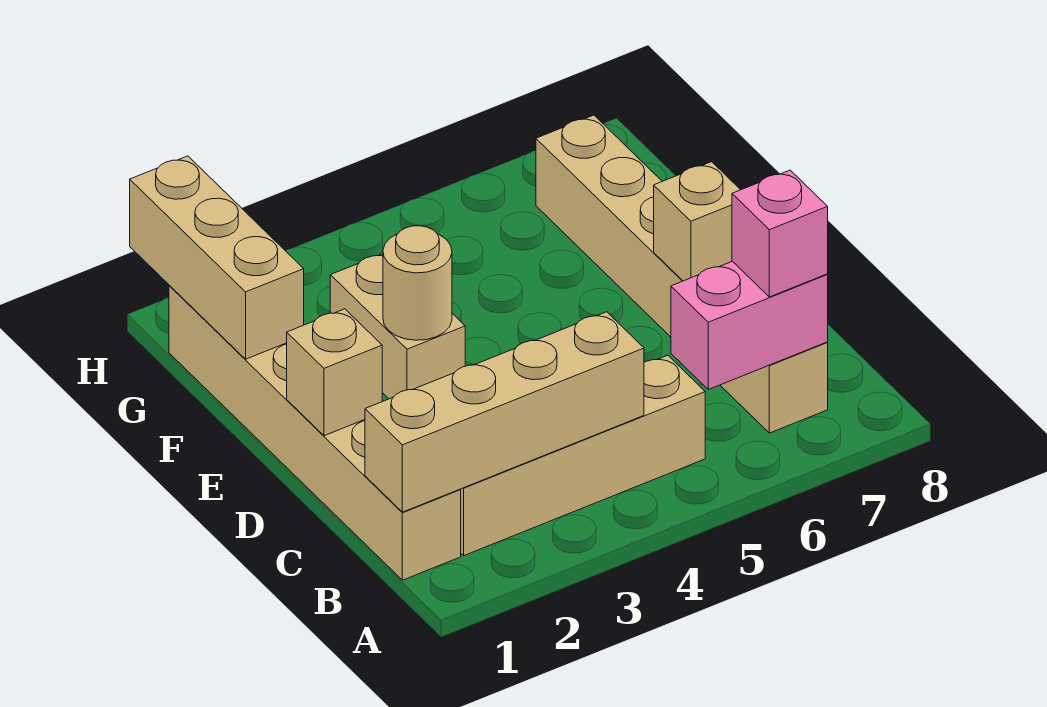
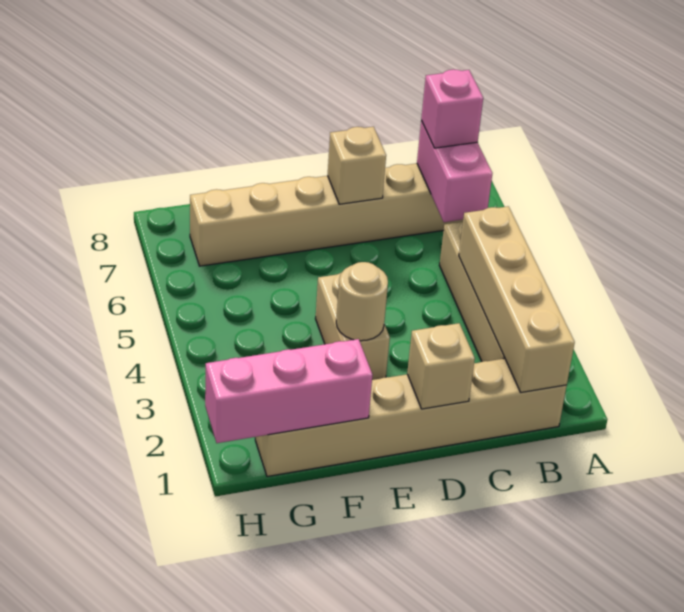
tan 1x2 brick [330,254,465,399] -> tan 1x2 brick turned to [315,273,390,380]
tan 1x3 brick [130,156,304,359] -> pink 1x3 brick [205,339,372,443]

